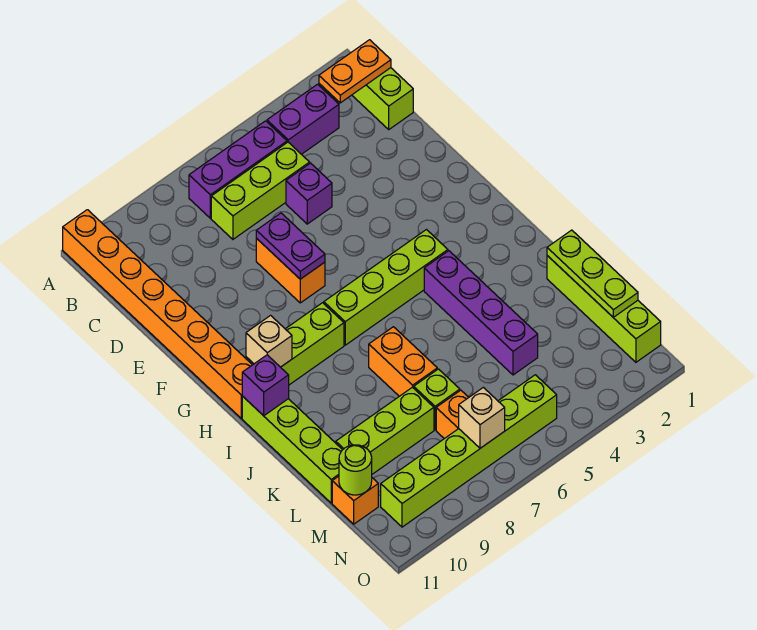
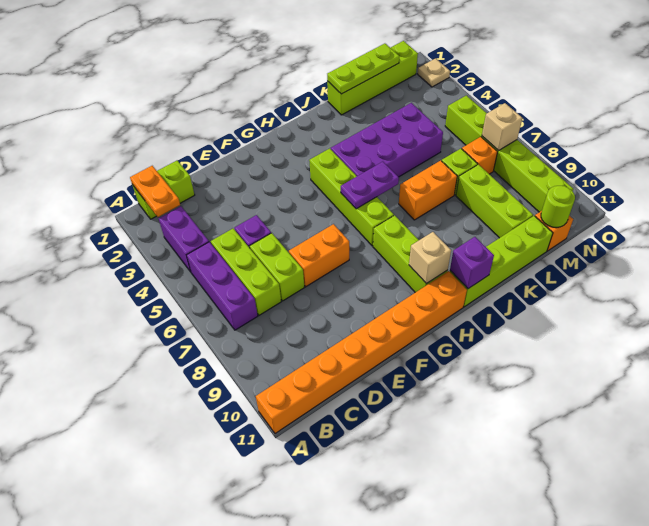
none -> lime 1x2 brick [250,233,304,301]
purple 1x2 plate [256,213,325,279] -> purple 1x2 plate moved to [341,162,399,209]
purple 1x4 brick [424,251,538,375] -> purple 2x4 brick [331,103,443,177]
none -> tan 1x1 plate [418,58,450,87]

